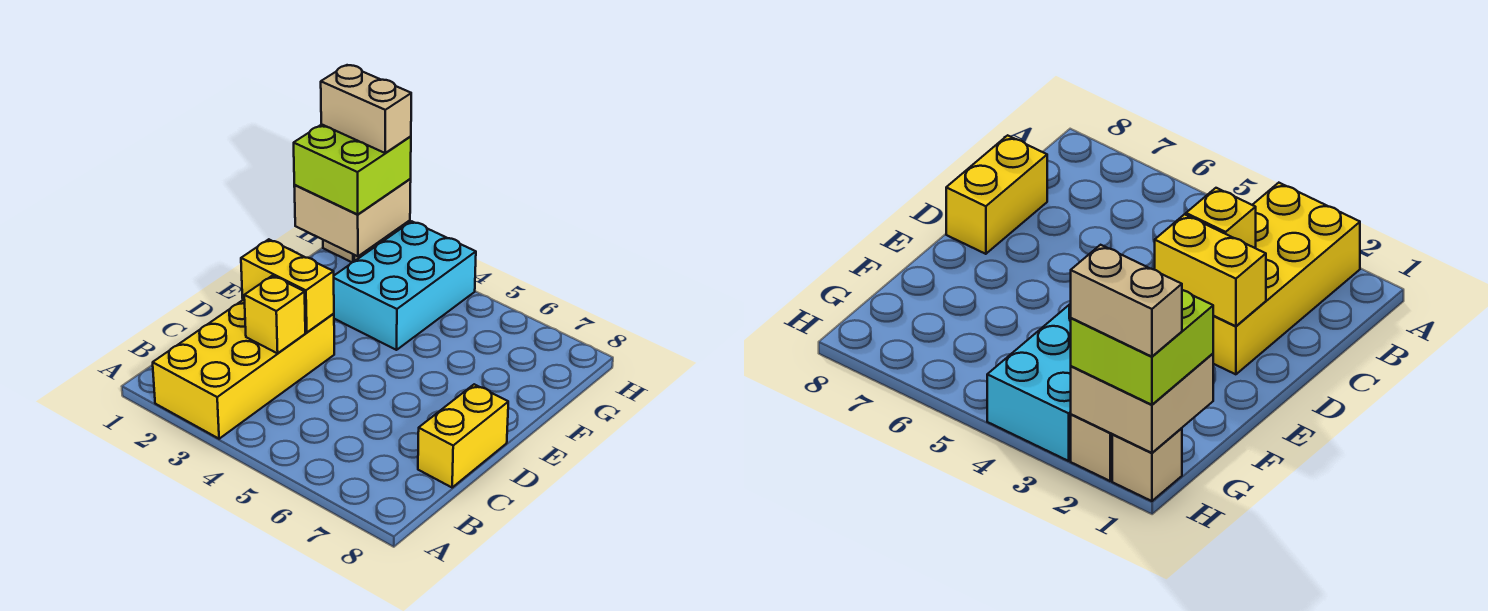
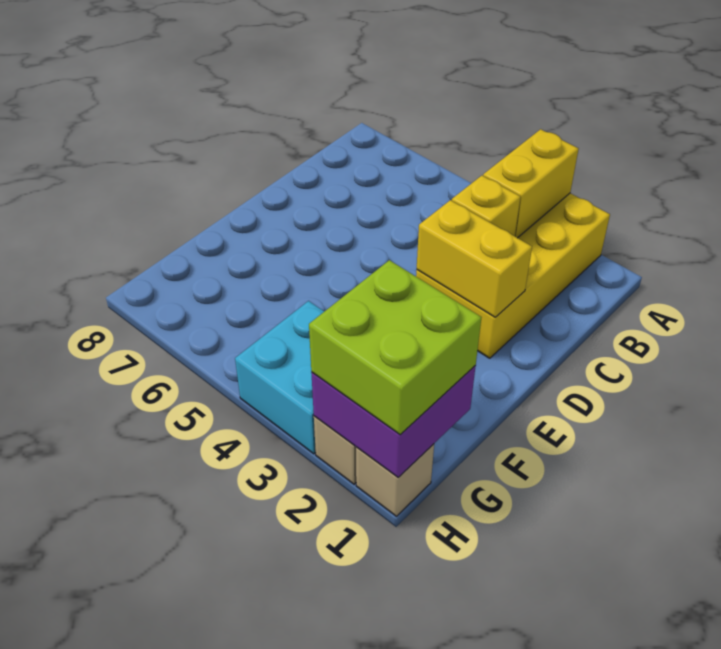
yellow 1x2 brick [418,384,508,487] -> yellow 1x2 brick moved to [483,129,579,238]
cyan 2x3 brick [334,221,476,350] -> cyan 2x2 brick [235,301,324,454]
tan 2x2 brick [294,179,411,256] -> purple 2x2 brick [311,366,476,477]
tan 1x2 brick [321,65,411,153] -> none

